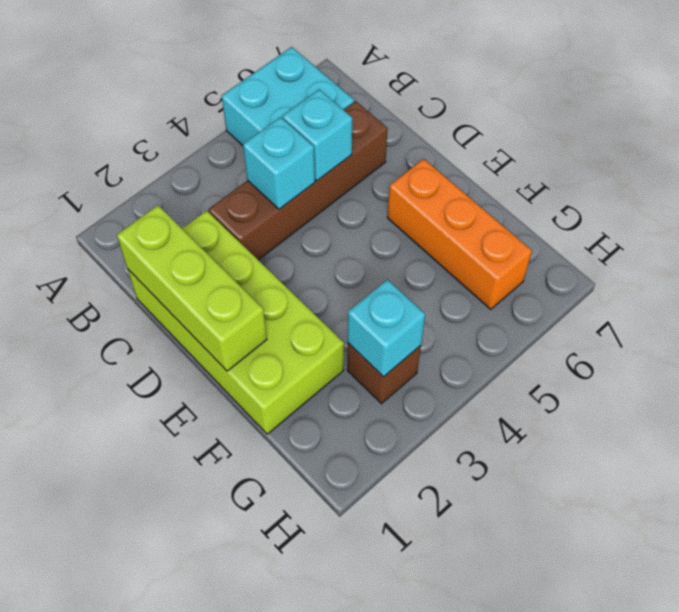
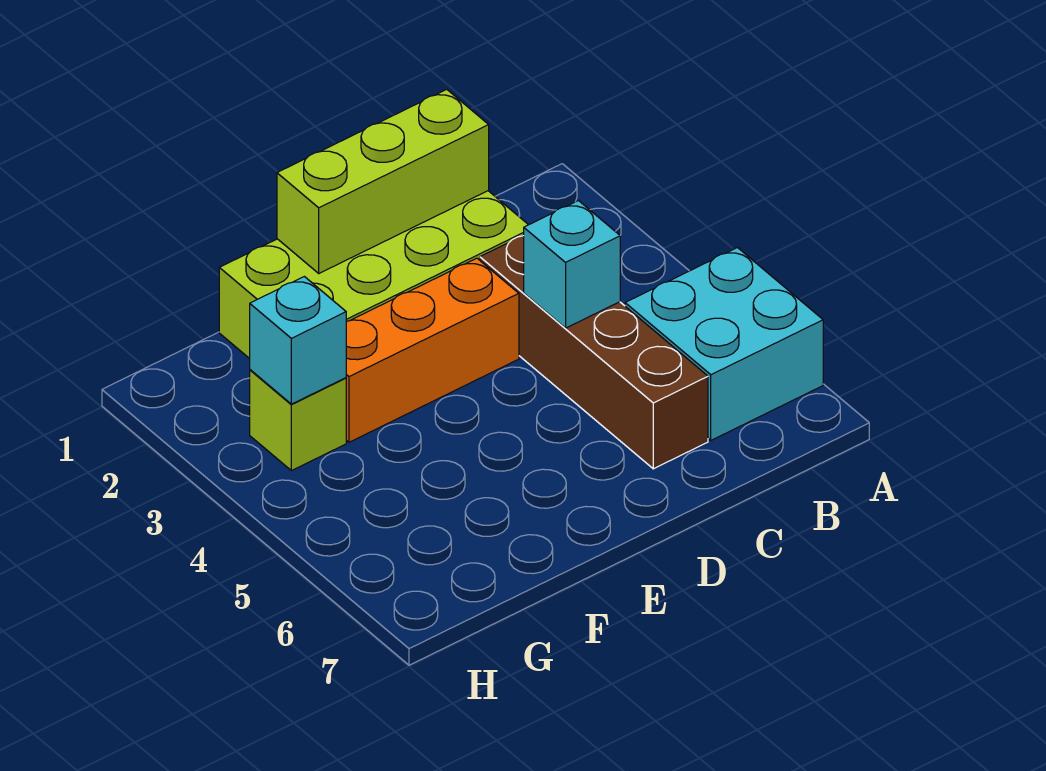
cyan 1x1 brick [283,89,352,181] -> none
orange 1x3 brick [387,159,532,309] -> orange 1x3 brick moved to [346,258,519,442]
brown 1x1 brick [347,343,421,404] -> lime 1x1 brick [250,370,346,471]

